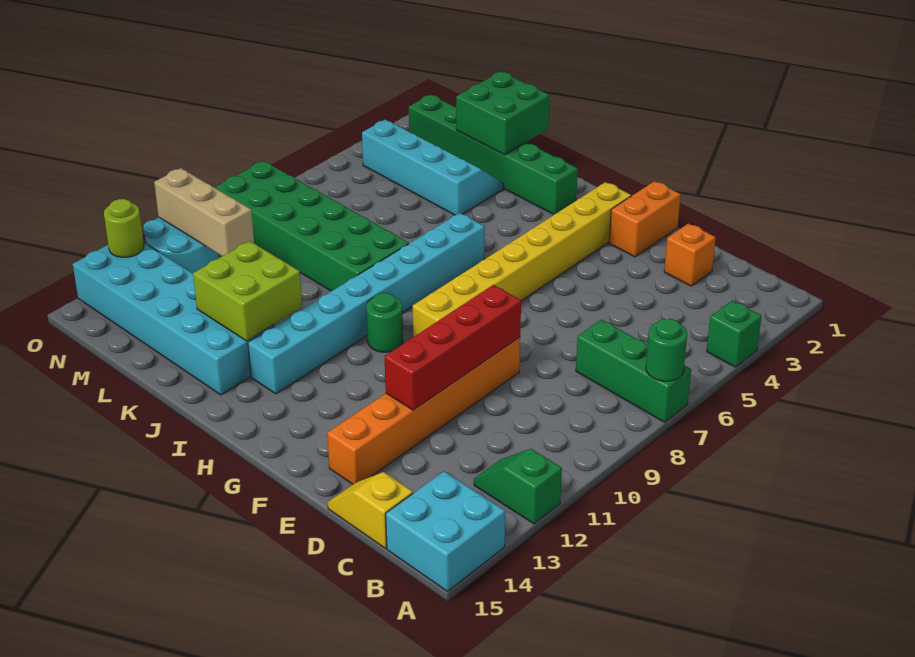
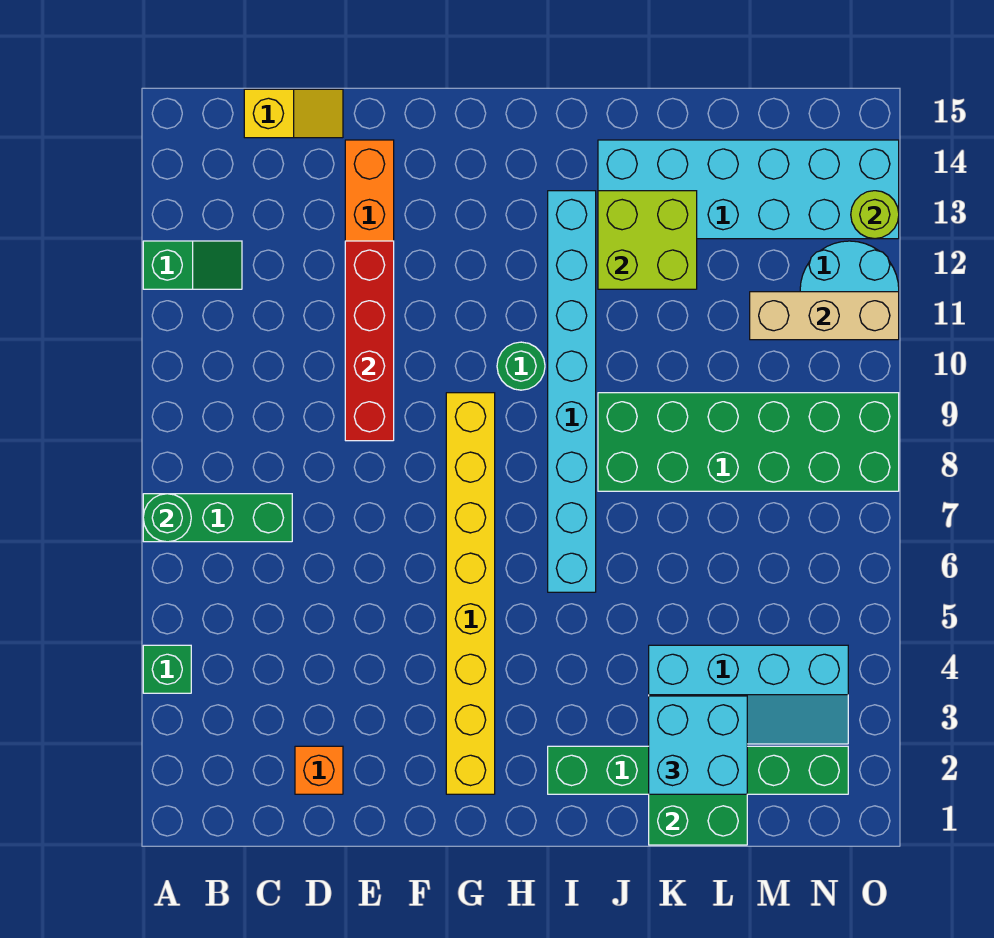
cyan 2x2 brick [386,471,505,591] -> cyan 2x2 brick moved to [649,696,747,794]
orange 1x2 brick [609,181,681,257] -> none

